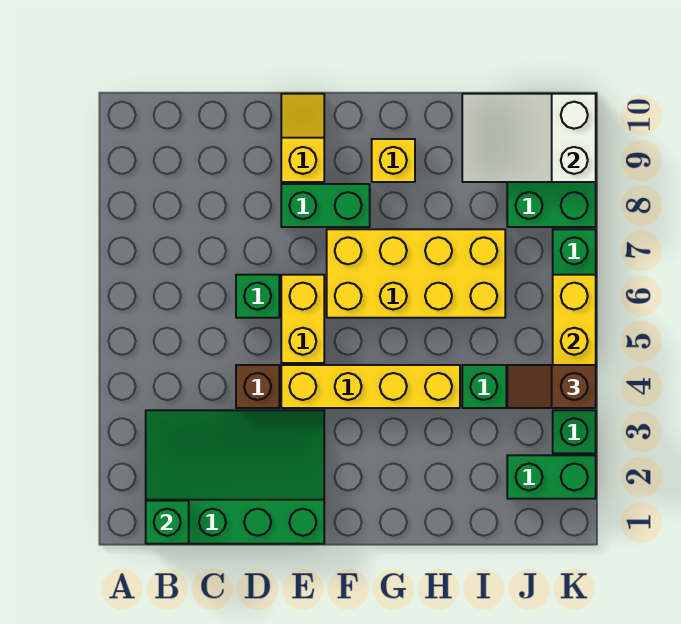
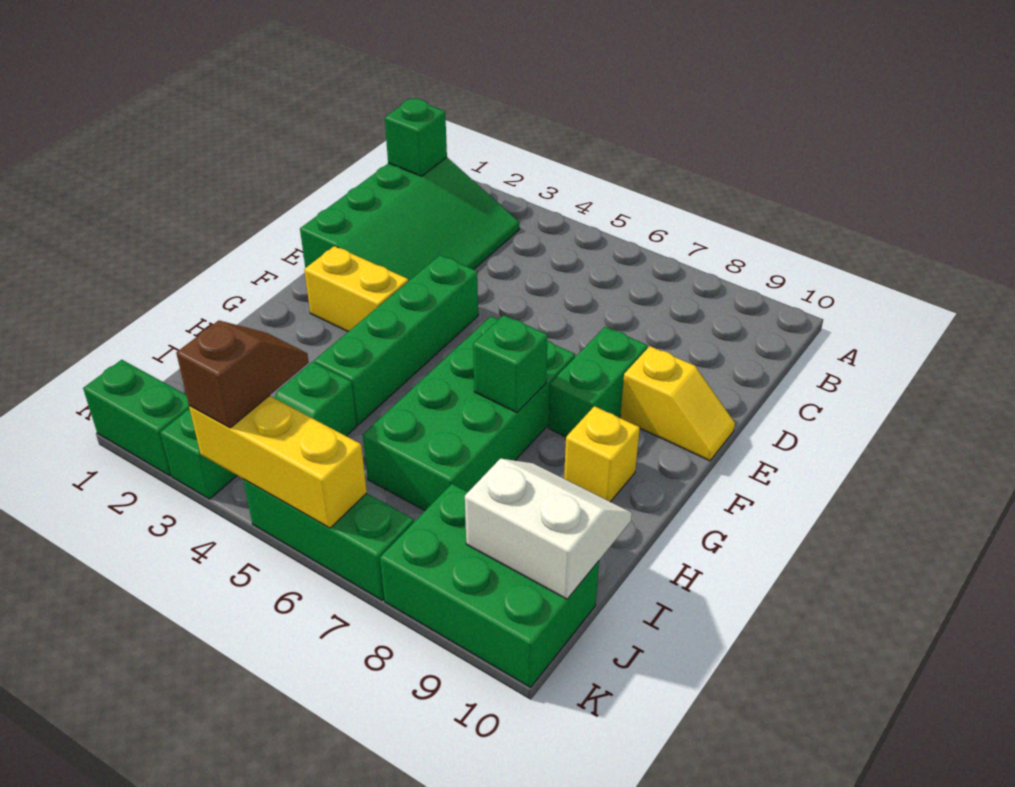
brown 1x1 brick [236,365,279,408] -> none
green 1x1 brick [236,275,279,318] -> green 1x1 brick moved to [473,315,548,412]
yellow 1x4 brick [281,365,460,408] -> green 1x4 brick [314,255,478,425]
yellow 1x2 brick [281,275,324,363] -> yellow 1x2 brick moved to [304,246,409,332]
yellow 2x4 brick [327,229,505,318] -> green 2x4 brick [363,316,575,510]
white 2x3 slope [462,94,596,182] -> white 2x2 slope [465,459,632,599]
green 1x2 brick [507,455,596,499] -> green 1x2 brick turned to [83,360,189,476]

